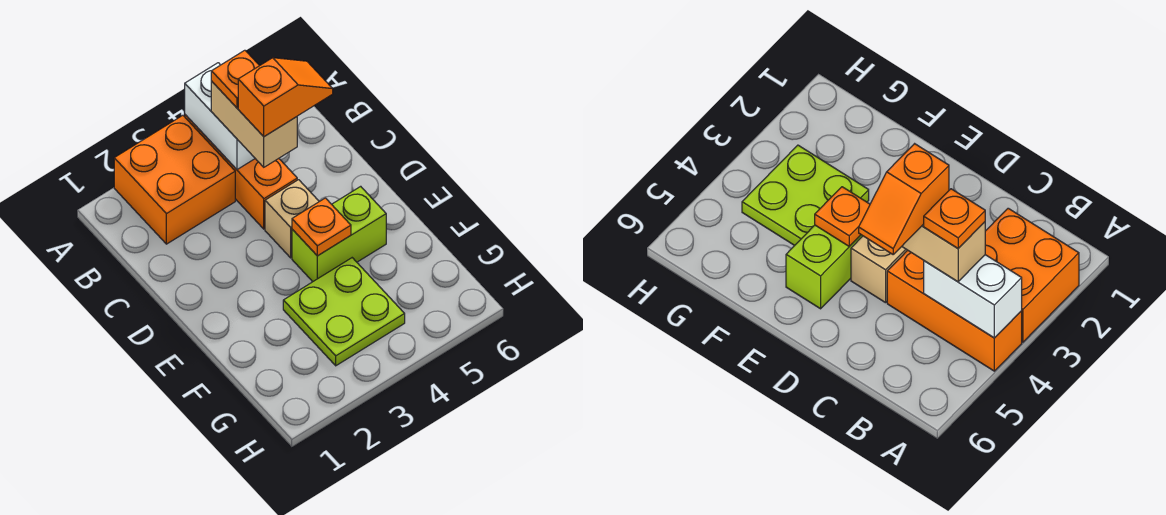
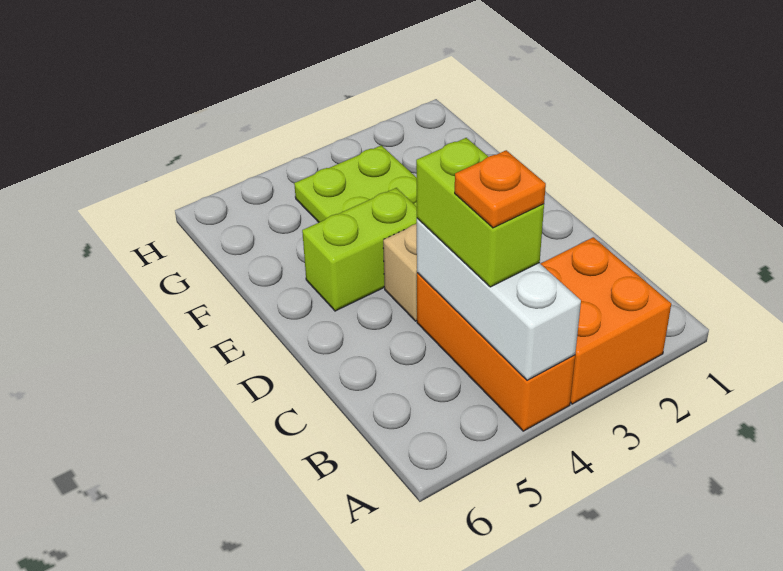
white 1x2 brick [185,63,255,170] -> white 1x3 brick [417,218,581,380]
tan 1x2 brick [211,81,297,167] -> lime 1x2 brick [416,138,544,287]
orange 1x2 slope [238,58,333,137] -> none
orange 1x1 plate [292,198,351,256] -> none

